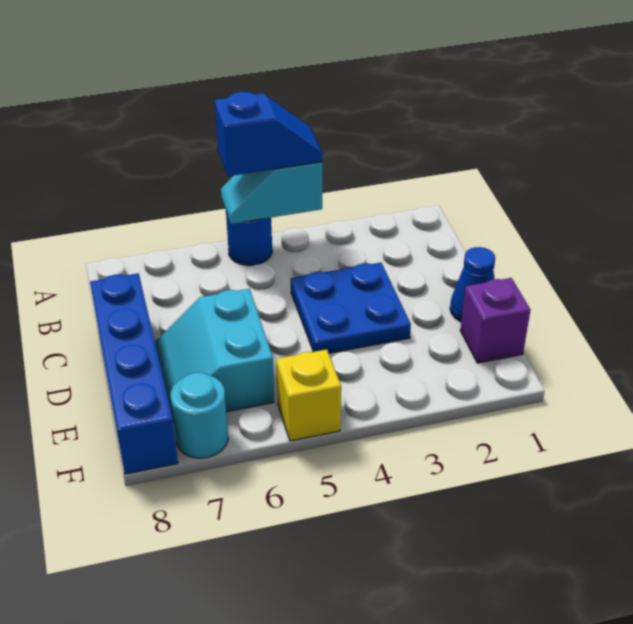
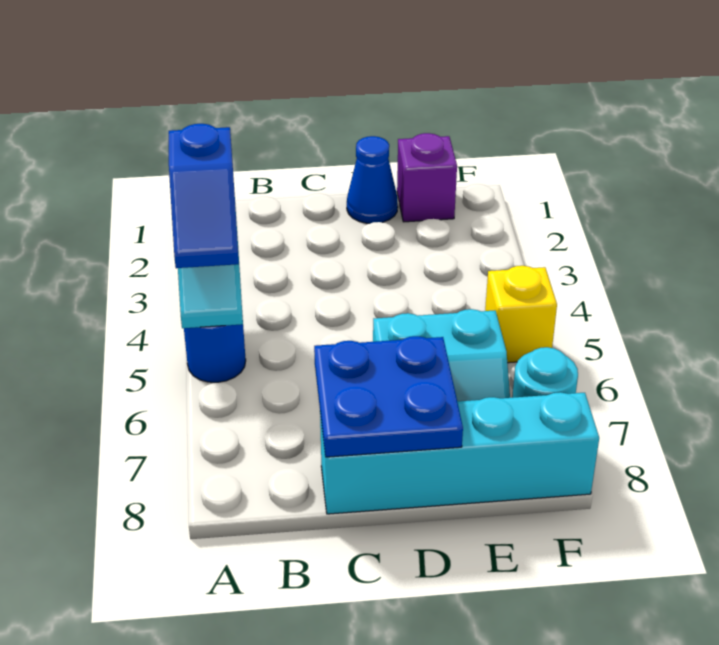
blue 1x2 slope [215,92,322,176] -> blue 1x2 slope turned to [169,124,239,268]
blue 2x2 plate [291,263,411,353] -> blue 2x2 plate moved to [314,336,463,457]
blue 1x4 brick [90,273,178,474] -> cyan 1x4 brick [320,392,599,514]

